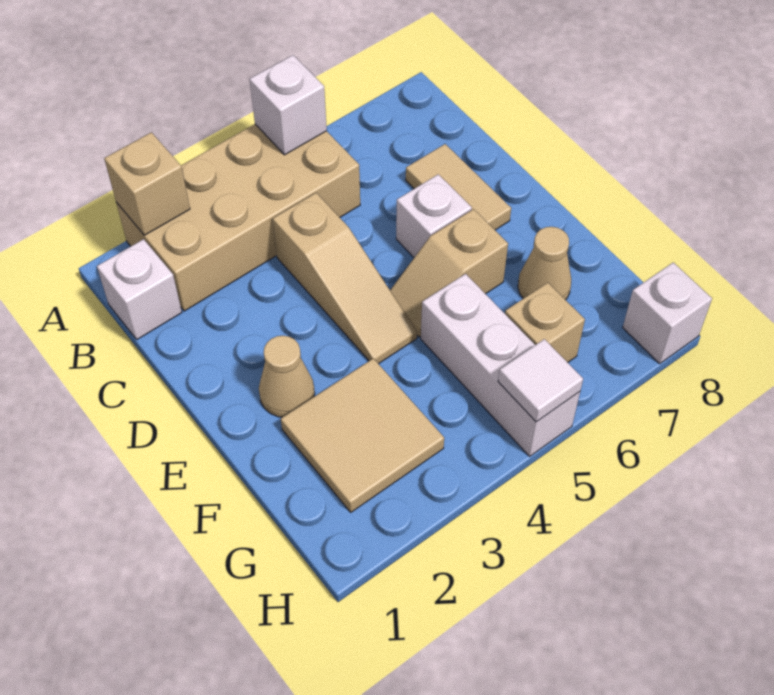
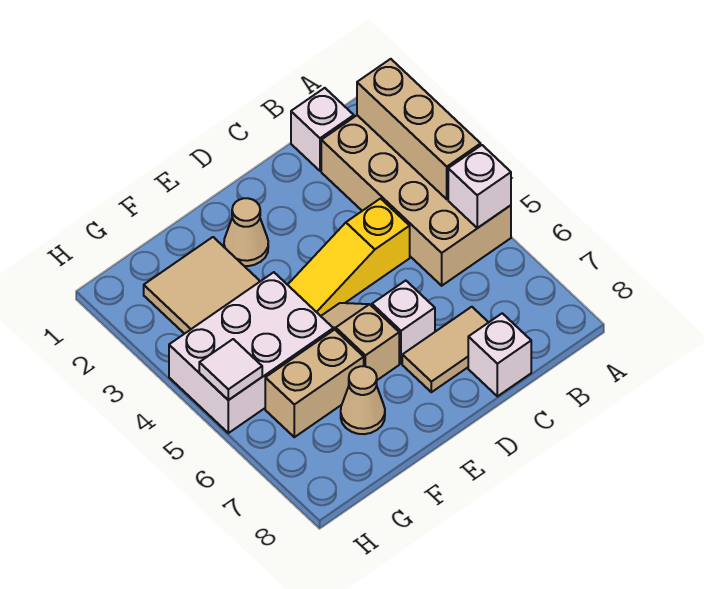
tan 1x1 brick [104,132,190,235] -> tan 1x3 brick [357,59,481,199]
tan 1x3 slope [273,193,417,364] -> yellow 1x3 slope [288,199,410,316]
white 1x3 brick [421,274,580,456] -> white 2x3 brick [169,272,333,433]
tan 1x1 brick [505,283,585,362] -> tan 1x2 brick [265,330,364,437]
white 1x1 brick [623,263,712,364] -> white 1x1 brick moved to [468,313,531,396]

